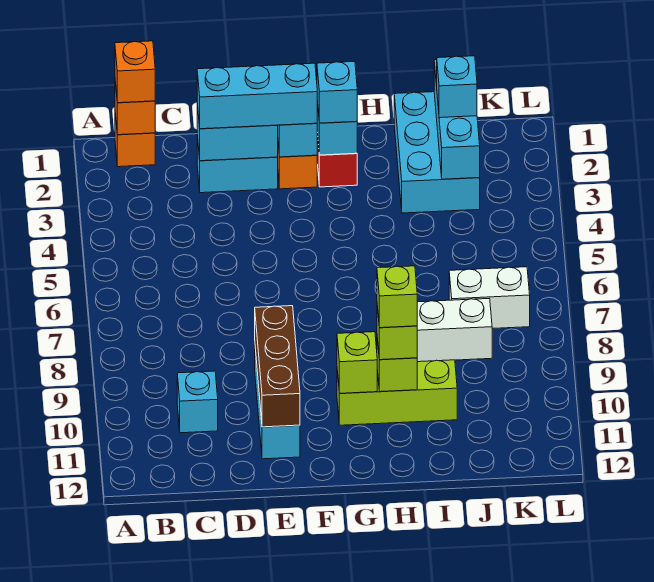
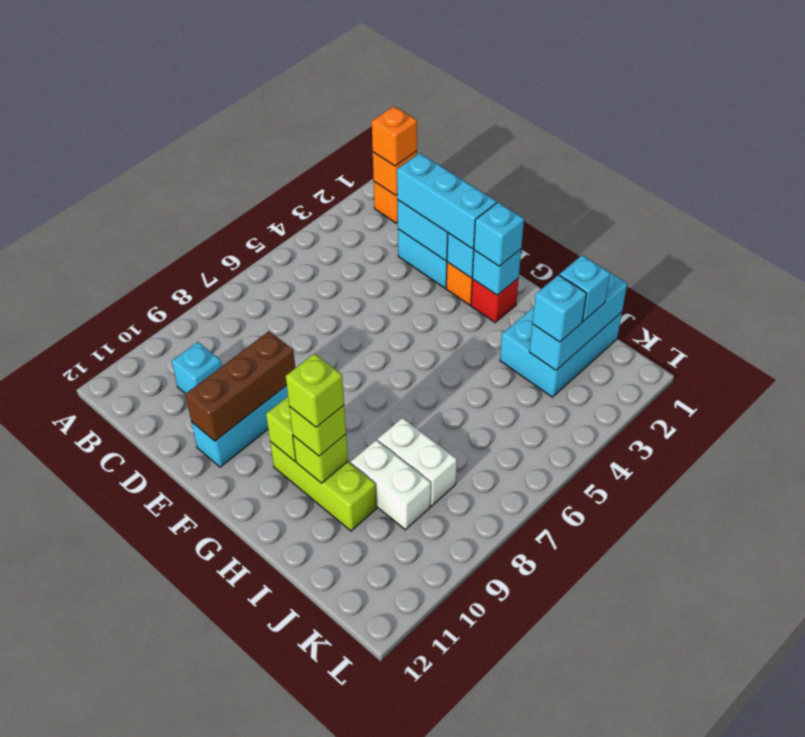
none -> cyan 1x1 brick [532,275,587,342]
white 1x2 brick [449,267,530,329] -> white 1x2 brick moved to [351,440,431,530]

